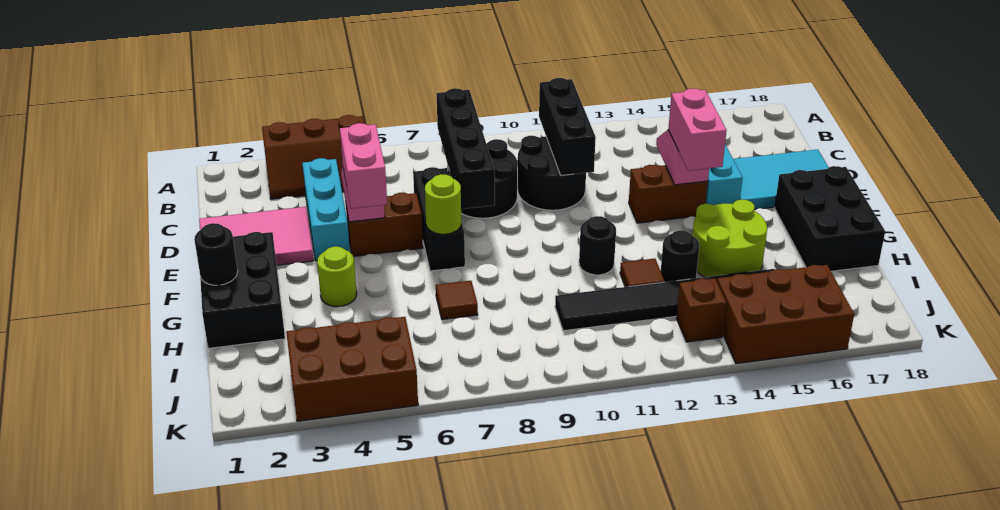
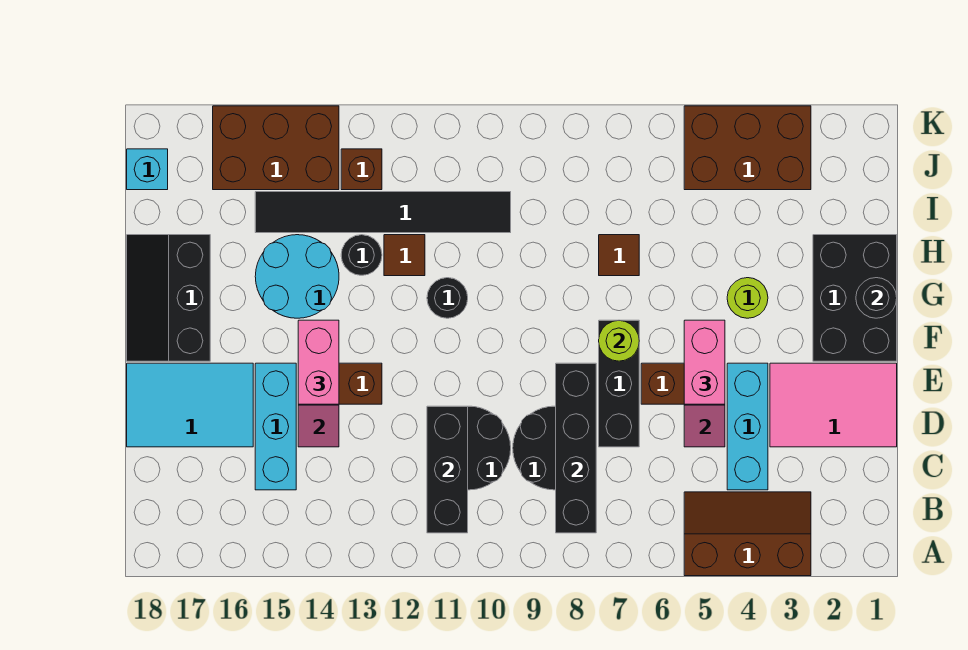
black 2x3 brick [775,166,885,271] -> black 2x3 slope [127,235,210,361]
lime 2x2 round brick [692,200,767,277] -> cyan 2x2 round brick [255,235,339,318]
none -> cyan 1x1 brick [127,149,168,190]

